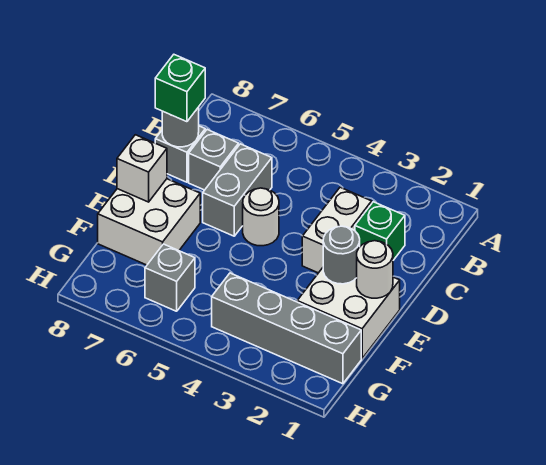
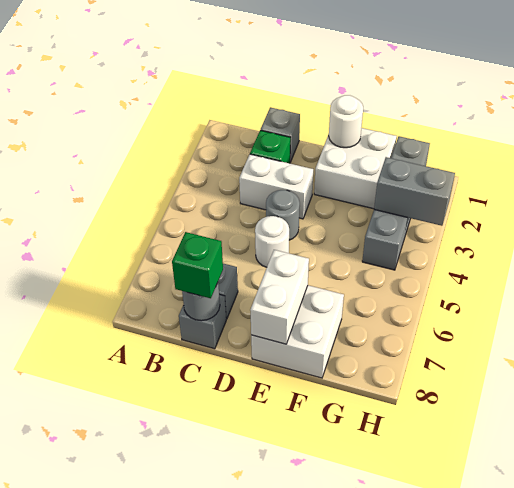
grey 1x2 brick [203,144,272,236] -> grey 1x2 brick moved to [374,157,455,226]
grey 1x1 round brick [323,226,360,284] -> grey 1x1 round brick moved to [266,190,300,240]
white 1x1 brick [117,135,167,202] -> white 1x2 brick [250,250,309,344]
grey 1x1 brick [145,244,195,311] -> grey 1x1 brick moved to [261,107,300,162]

